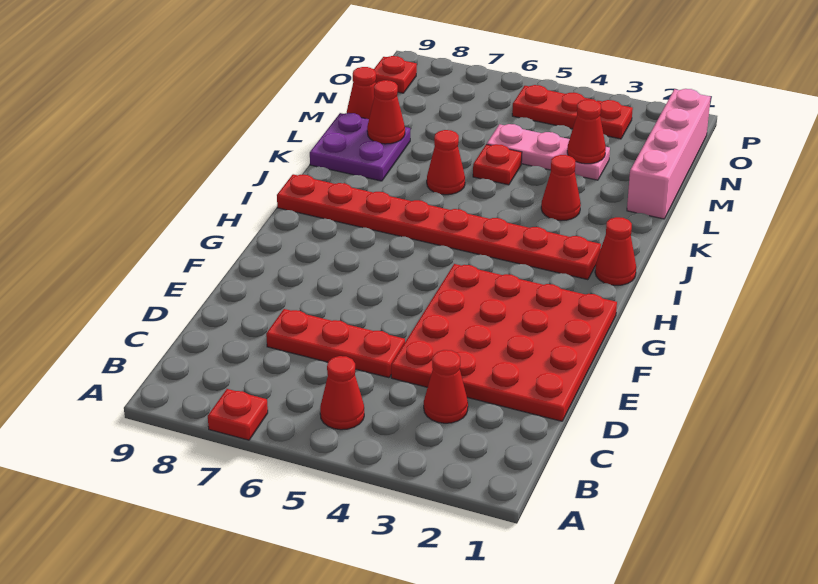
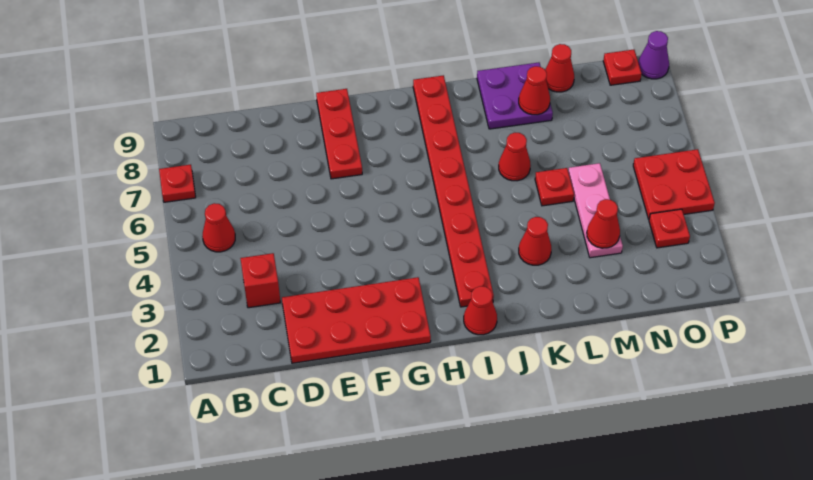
red 1x1 cone [424,350,468,423] -> red 1x1 brick [240,253,281,308]
red 4x4 plate [391,264,617,421] -> red 2x4 plate [282,277,431,363]
red 1x3 plate [266,309,405,378] -> red 1x3 plate moved to [316,89,362,179]
pink 1x4 brick [627,89,711,219] -> none
red 1x2 plate [512,85,593,129] -> red 2x2 plate [633,149,715,219]
none -> purple 1x1 cone [638,31,669,79]

